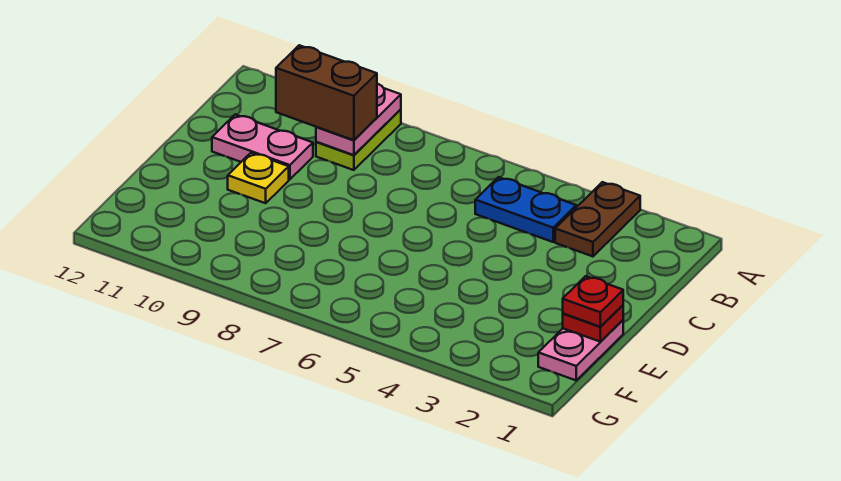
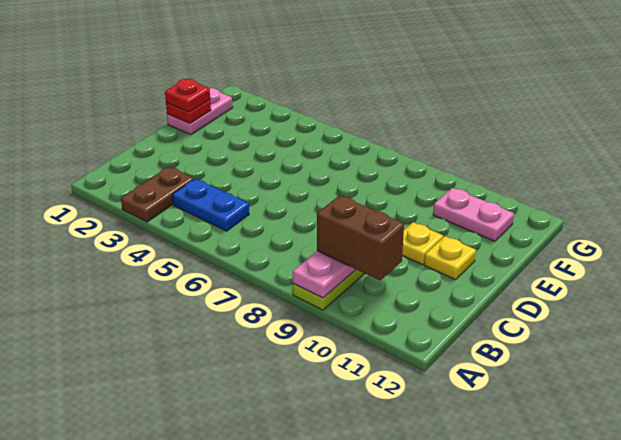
pink 1x2 plate [212,115,313,180] -> pink 1x2 plate moved to [433,188,514,241]
none -> yellow 1x1 plate [424,236,476,280]

